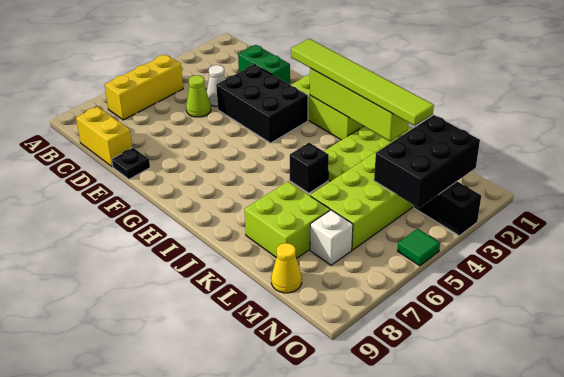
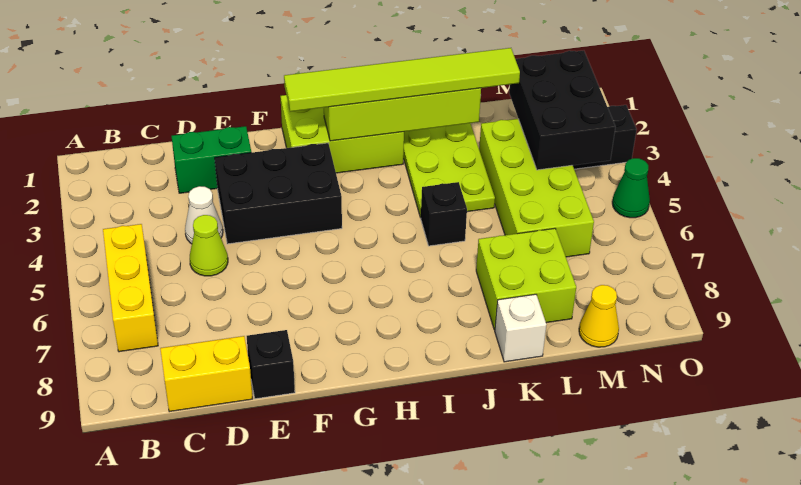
black 1x1 plate [112,148,150,179] -> black 1x1 brick [247,330,295,399]
white 1x1 brick [310,210,353,265] -> white 1x1 brick moved to [495,294,547,362]
green 1x1 tile [397,229,440,266] -> green 1x1 cone [612,158,650,218]

